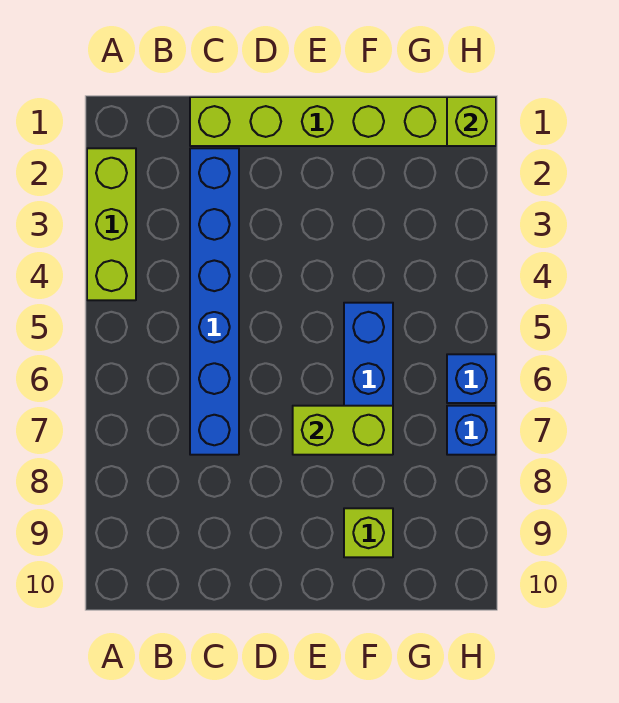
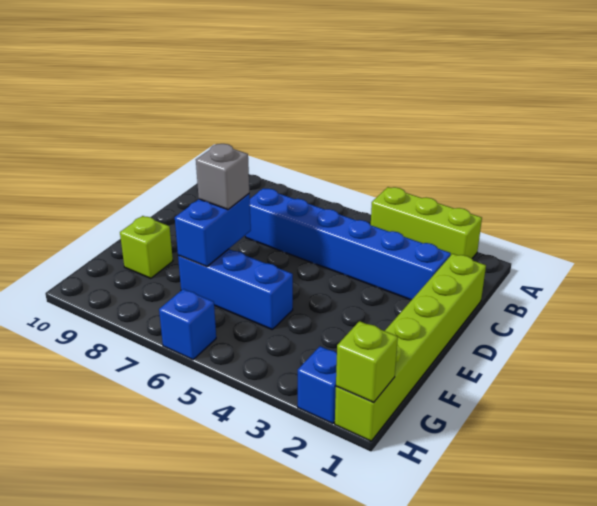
lime 1x2 brick [293,406,393,455] -> blue 1x2 brick [175,194,251,267]
none -> grey 1x1 brick [196,144,249,210]
blue 1x1 brick [447,406,496,455] -> blue 1x1 brick moved to [298,346,337,424]

